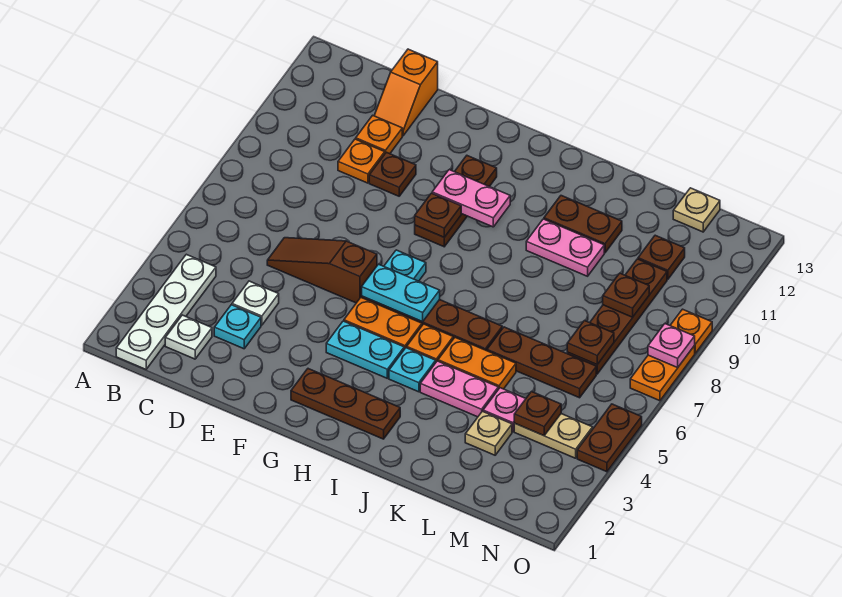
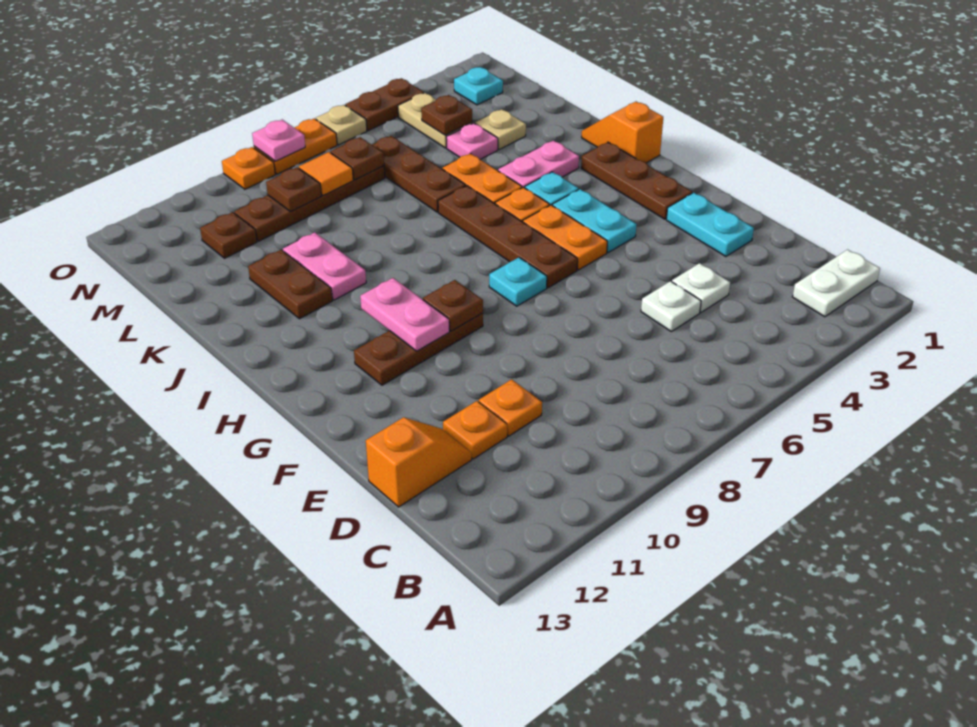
white 1x4 plate [116,254,216,369] -> white 1x2 plate [793,250,880,317]
white 1x1 plate [165,315,212,359] -> white 1x1 plate moved to [641,281,701,332]
cyan 1x1 plate [214,305,261,349] -> cyan 1x1 plate moved to [454,67,503,105]
brown 1x3 slope [267,238,377,303] -> none
brown 1x1 plate [369,152,416,196] -> none
cyan 1x2 plate [362,264,440,322] -> cyan 1x2 plate moved to [666,193,754,256]
none -> orange 1x2 slope [582,102,663,163]
pink 1x2 plate [420,361,498,417] -> pink 1x2 plate turned to [498,141,579,188]
none -> orange 1x1 tile [299,152,353,195]
tan 1x1 plate [673,188,720,232] -> tan 1x1 plate moved to [316,105,367,145]

